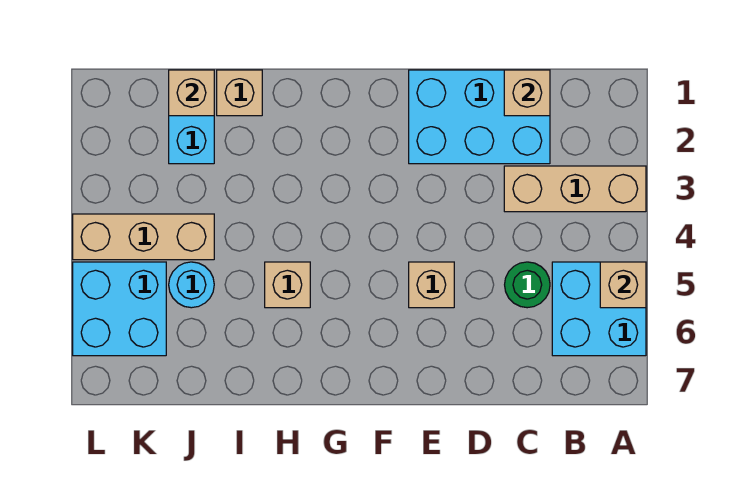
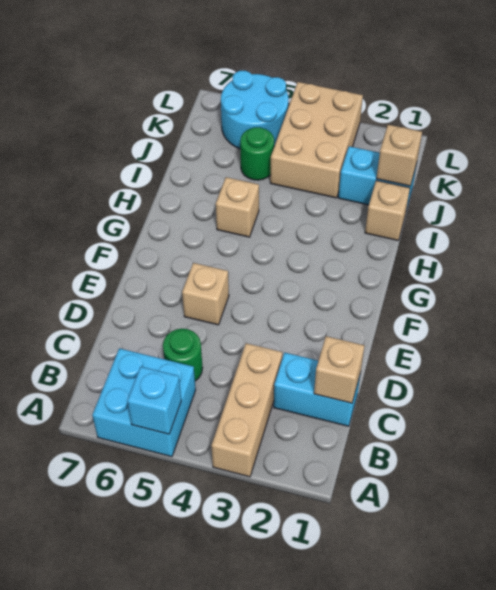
tan 1x1 brick [600,262,646,308] -> cyan 1x1 brick [127,367,181,434]
cyan 2x3 brick [409,70,550,164] -> cyan 1x2 brick [274,353,360,426]
tan 1x3 brick [73,214,214,260] -> tan 2x3 brick [270,82,363,198]
cyan 1x1 round brick [169,262,214,308] -> green 1x1 round brick [240,127,274,180]
cyan 2x2 brick [73,262,166,356] -> cyan 2x2 round brick [221,71,288,149]

